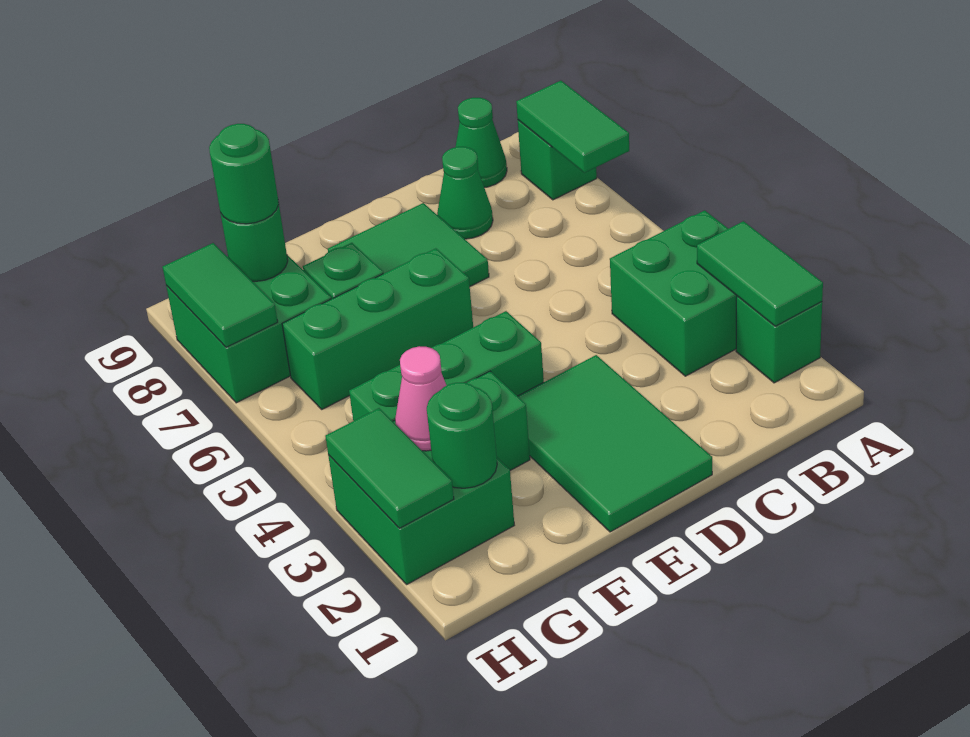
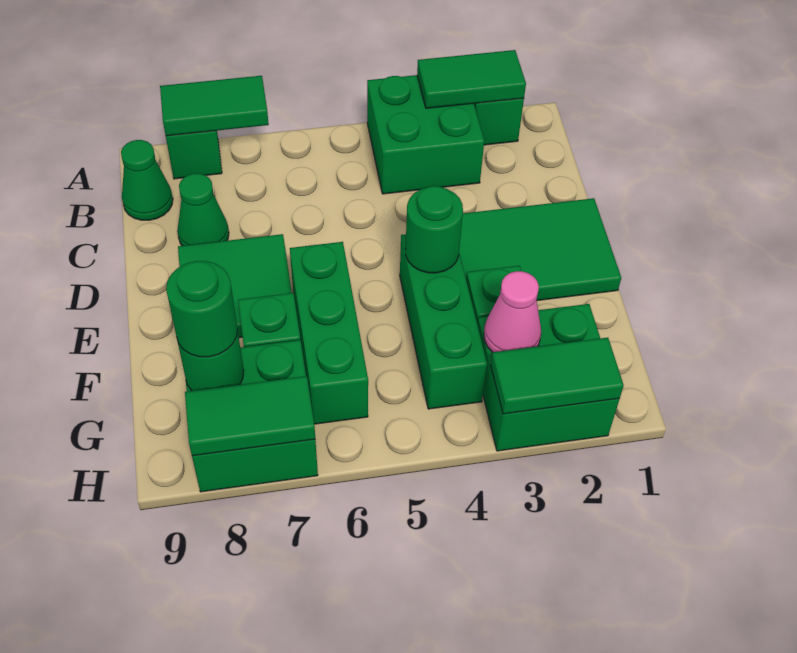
green 1x1 round brick [427,383,497,488] -> green 1x1 round brick moved to [405,186,463,273]

